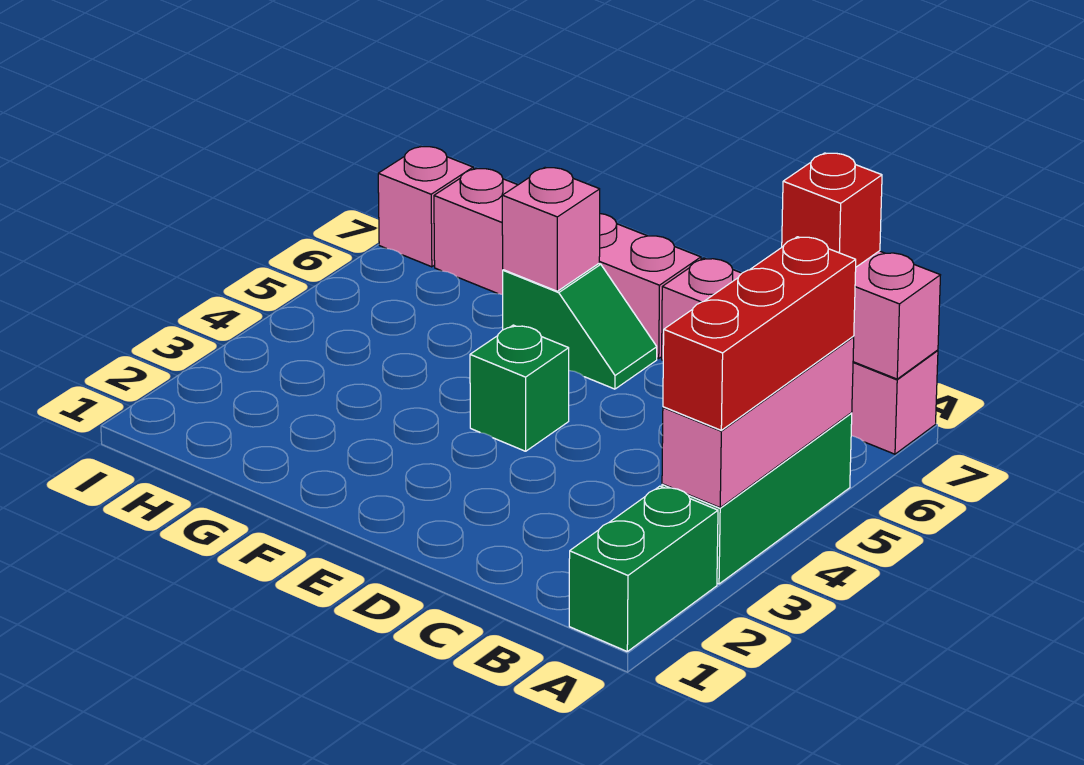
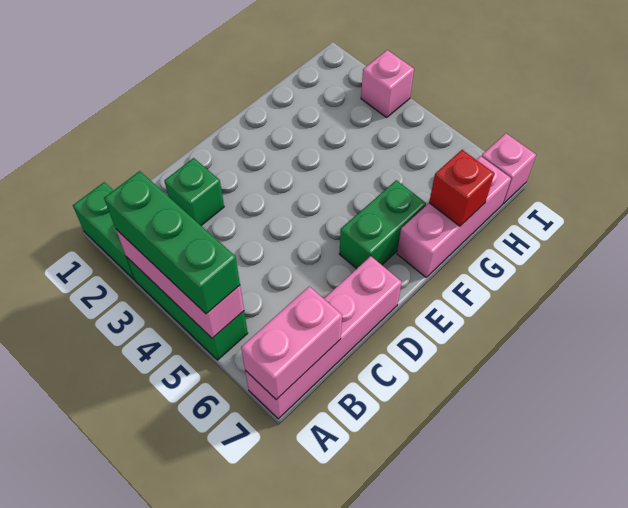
red 1x3 brick [663,237,856,430] -> green 1x3 brick [104,171,240,314]
red 1x1 brick [782,153,882,267] -> red 1x1 brick moved to [429,150,494,226]
green 1x1 brick [470,325,569,451] -> green 1x1 brick moved to [164,158,224,225]
green 1x2 slope [503,264,657,389] -> green 1x2 brick [339,180,426,269]
pink 1x4 brick [434,168,701,359] -> pink 1x3 brick [397,156,511,277]
pink 1x1 brick [502,168,600,291] -> pink 1x1 brick moved to [361,50,414,117]

